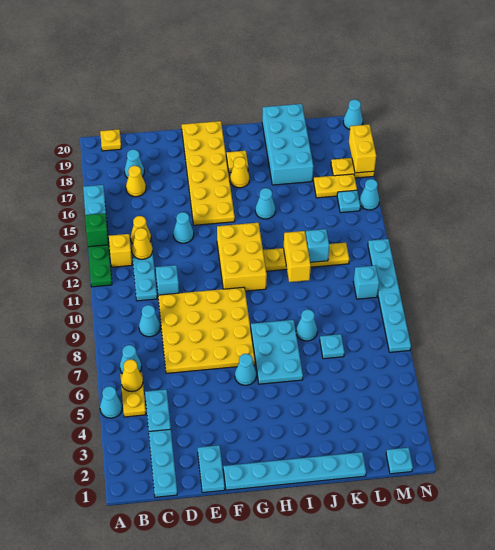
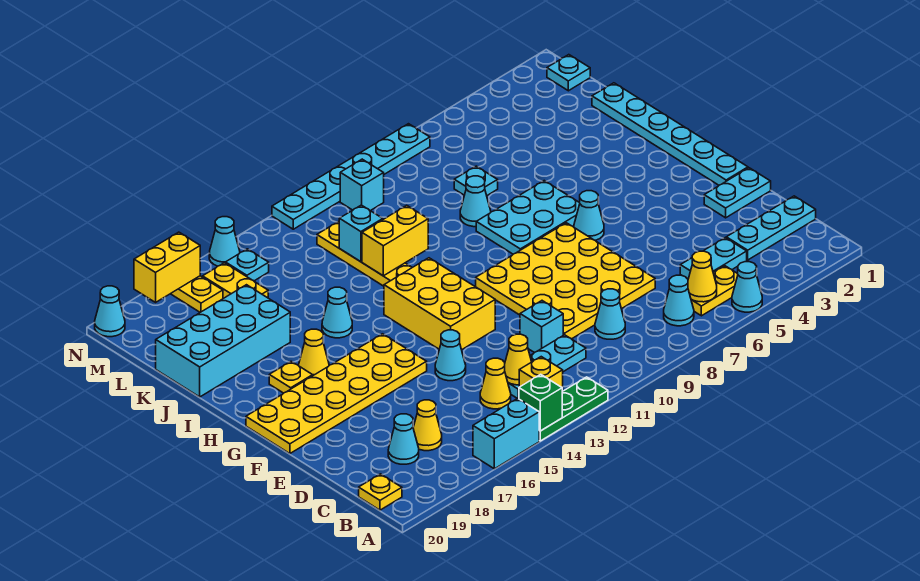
yellow 2x3 brick [217,223,267,291] -> yellow 2x3 brick turned to [384,258,495,350]

